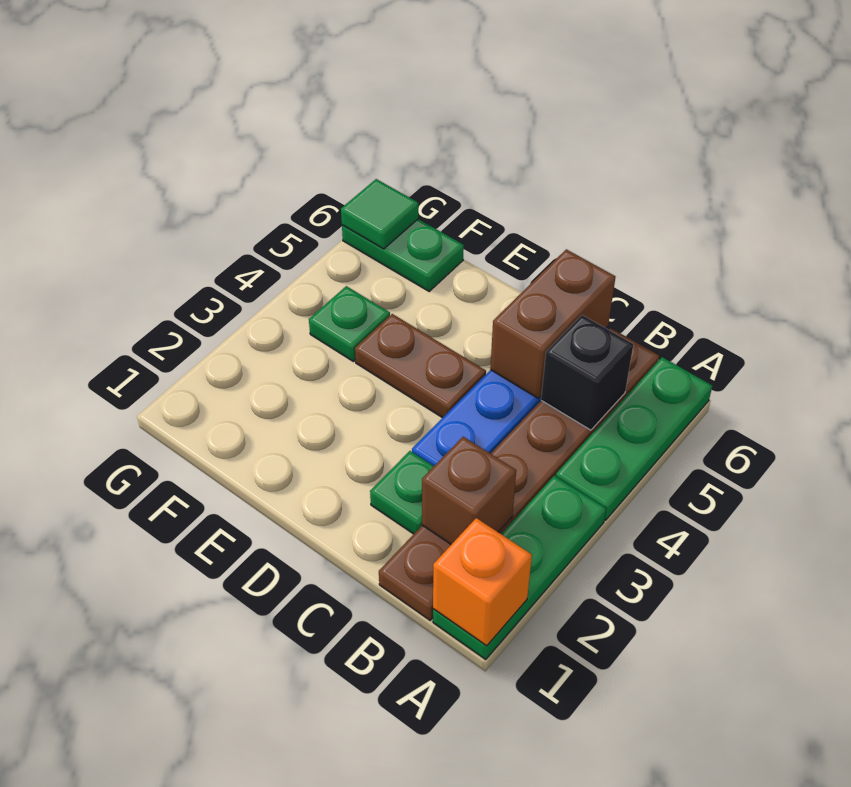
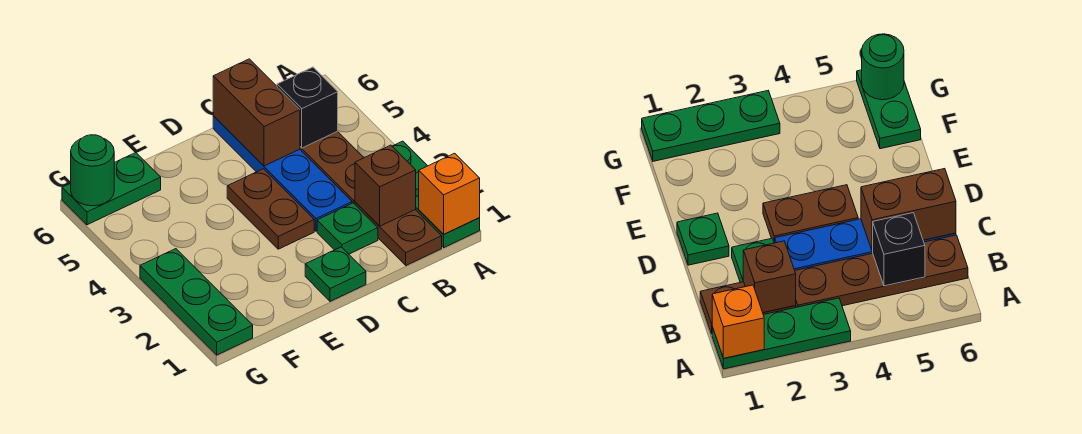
green 1x3 plate [556,357,712,520] -> green 1x3 plate moved to [140,249,253,355]
brown 1x2 plate [355,314,486,418] -> brown 1x2 plate turned to [227,169,314,249]
green 1x1 plate [309,286,390,362] -> green 1x1 plate moved to [305,247,366,301]
green 1x1 tile [341,179,418,249] -> green 1x1 round brick [71,135,114,206]

